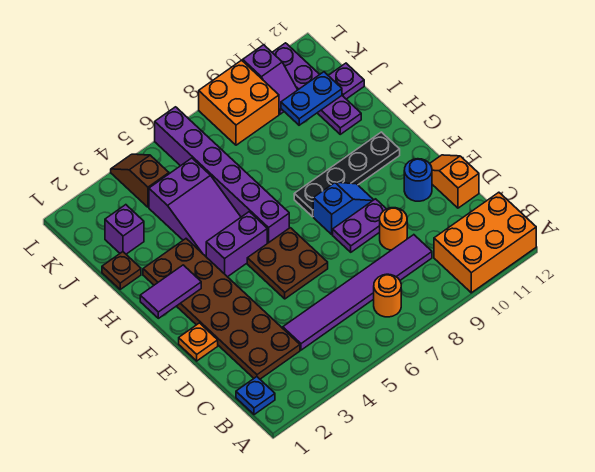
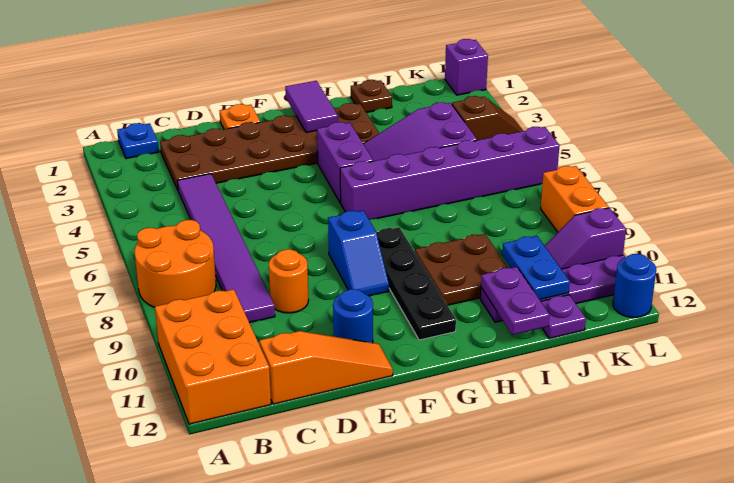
orange 1x1 round brick [374,274,401,317] -> orange 2x2 round brick [135,220,216,307]
orange 1x2 slope [430,155,479,208] -> orange 1x3 slope [259,331,393,404]
brown 2x2 plate [247,228,328,299] -> brown 2x2 plate moved to [415,234,508,305]
purple 1x2 plate [333,199,386,252] -> purple 1x2 plate moved to [481,267,550,335]
purple 1x1 brick [105,205,144,254] -> purple 1x1 brick moved to [445,39,488,95]
orange 2x2 brick [199,60,279,145] -> orange 1x2 brick [541,166,609,232]
none -> blue 1x1 round brick [613,254,656,318]

